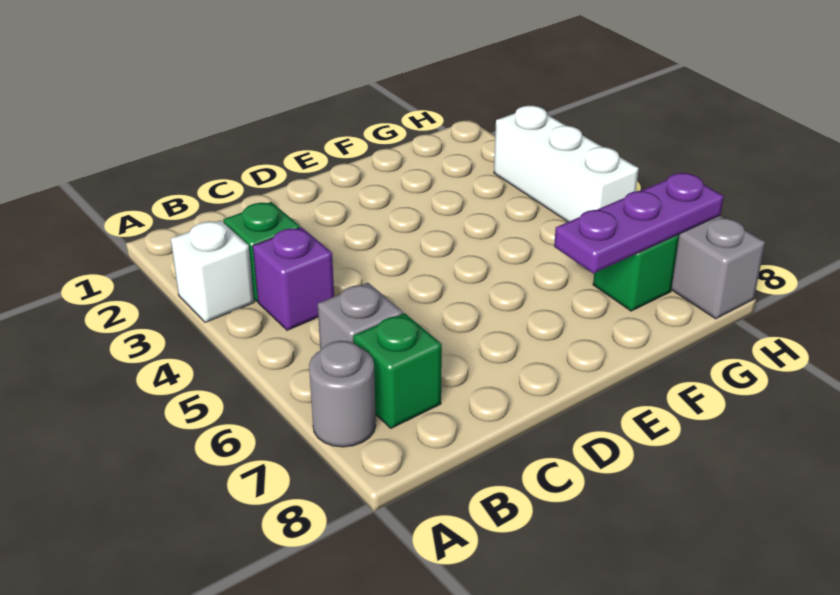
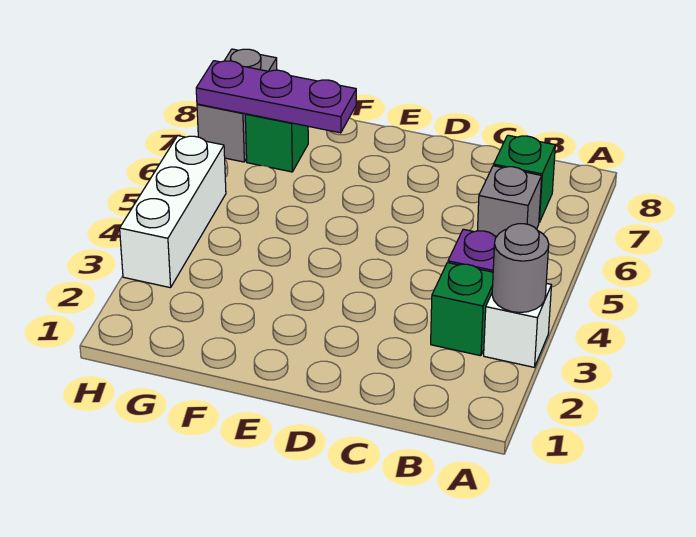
grey 1x1 round brick [309,341,376,447] -> grey 1x1 round brick moved to [492,224,549,312]

